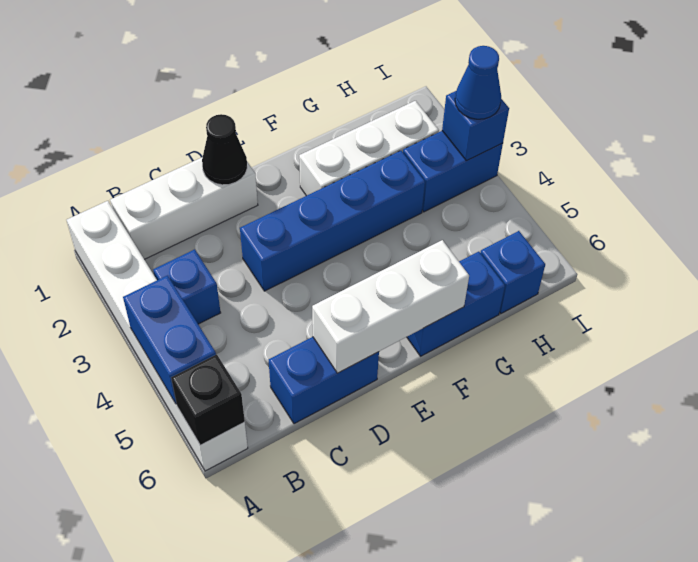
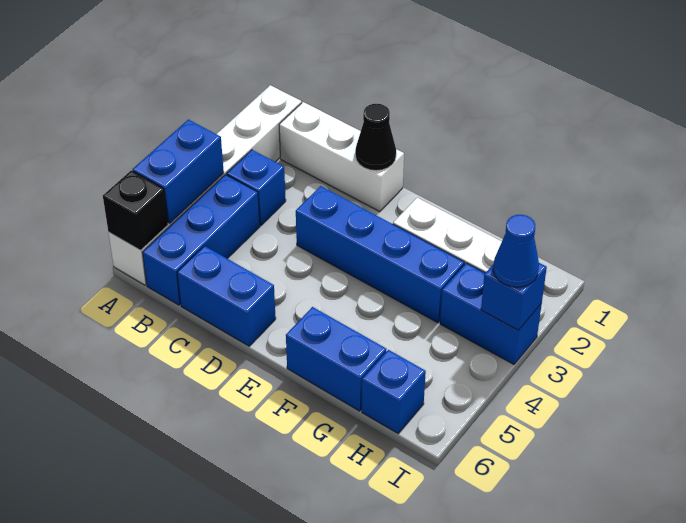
none -> blue 1x3 brick [142,175,260,305]
white 1x3 brick [312,240,469,373] -> none

